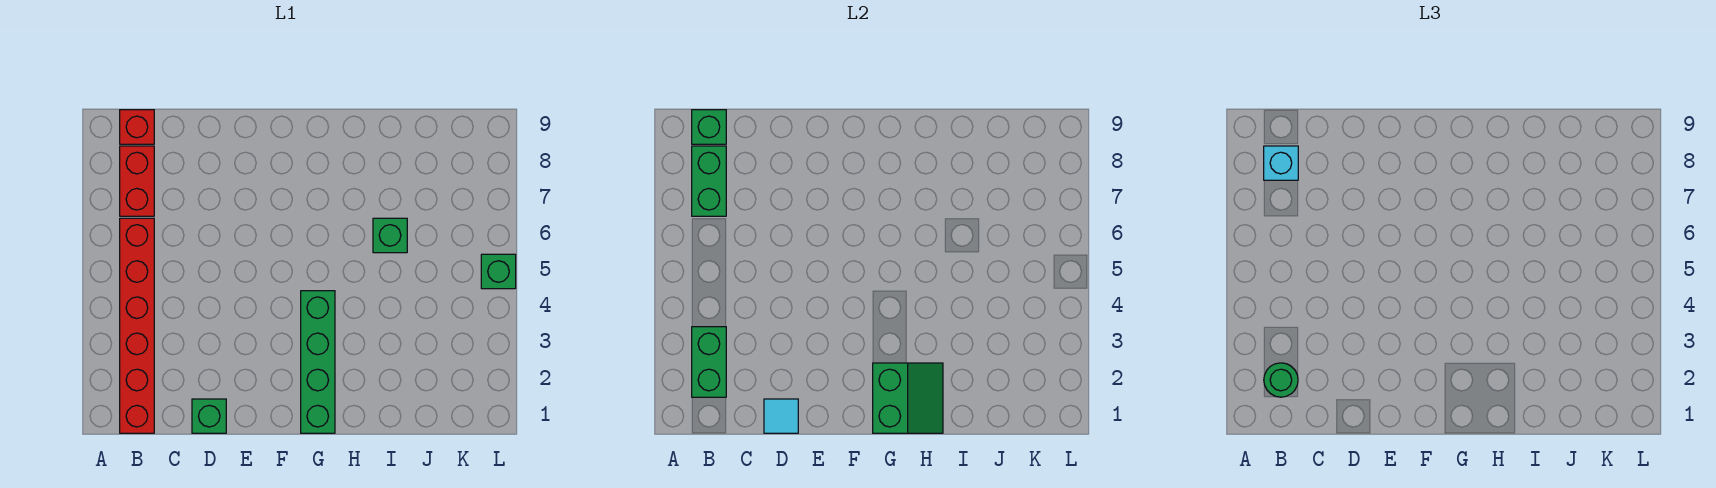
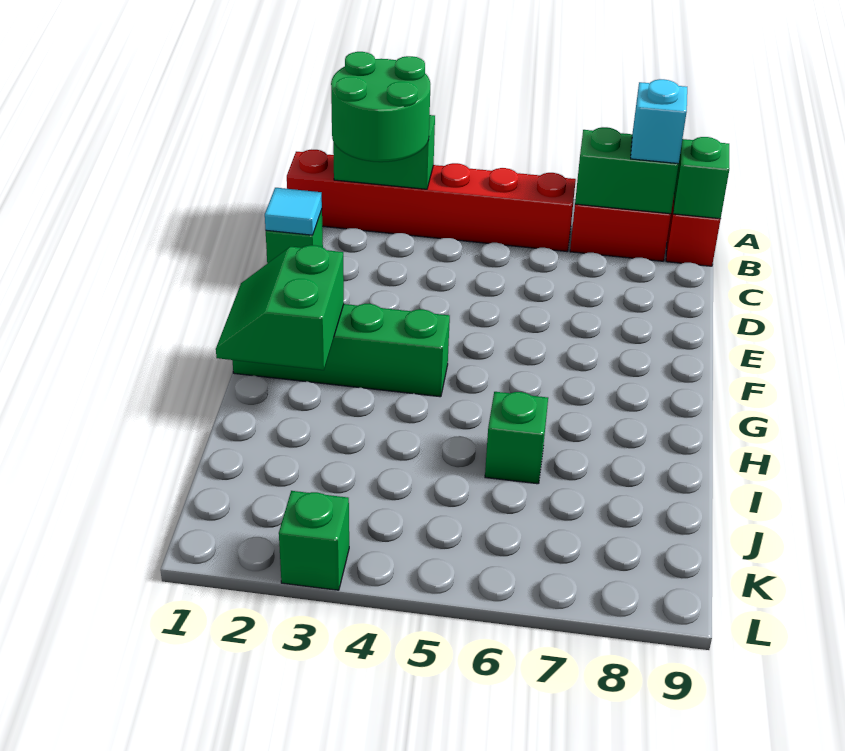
green 1x1 round brick [1264,363,1298,397] -> green 2x2 round brick [331,52,430,162]
green 2x2 slope [873,363,943,433] -> green 2x2 slope turned to [216,245,344,370]
green 1x1 brick [481,254,516,289] -> green 1x1 brick moved to [279,491,349,590]

